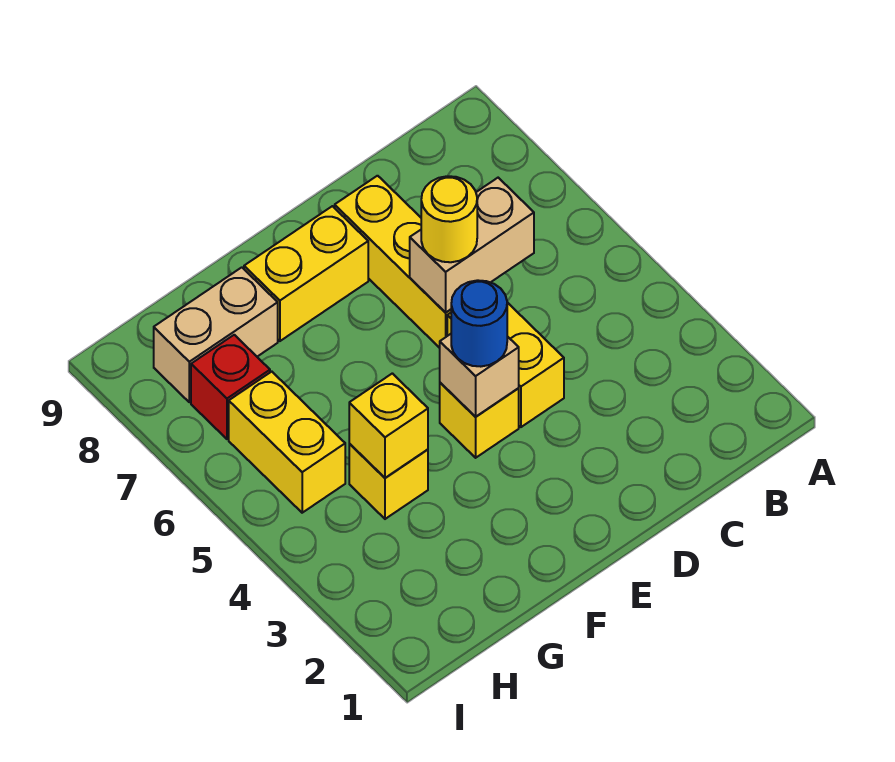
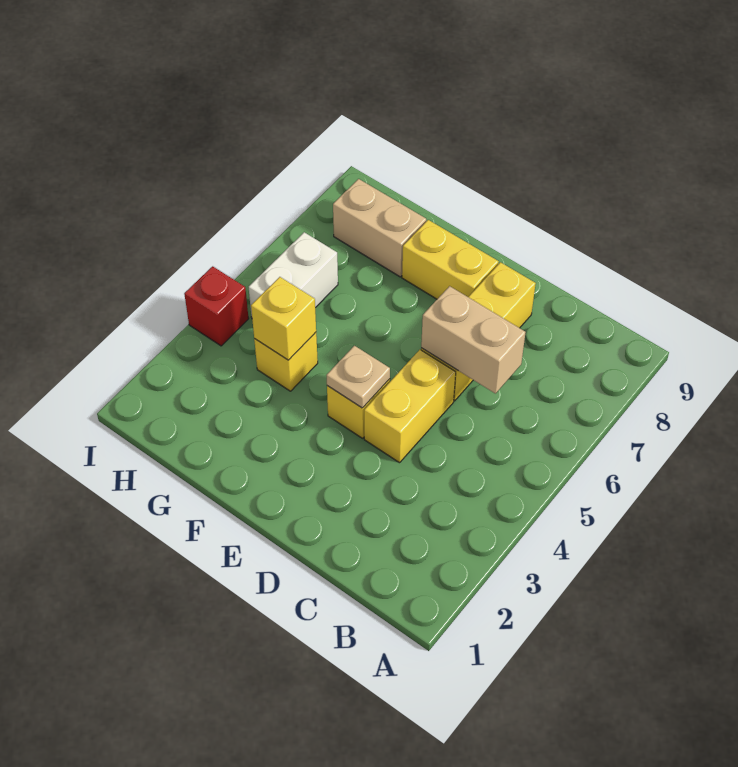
yellow 1x1 round brick [421,176,477,262] -> none
tan 1x1 brick [440,334,519,417] -> tan 1x1 plate [326,346,390,408]
blue 1x1 round brick [451,280,507,367] -> none
yellow 1x2 brick [229,372,345,513] -> white 1x2 brick [249,232,338,318]
red 1x1 brick [191,335,270,439] -> red 1x1 brick moved to [184,266,249,346]

